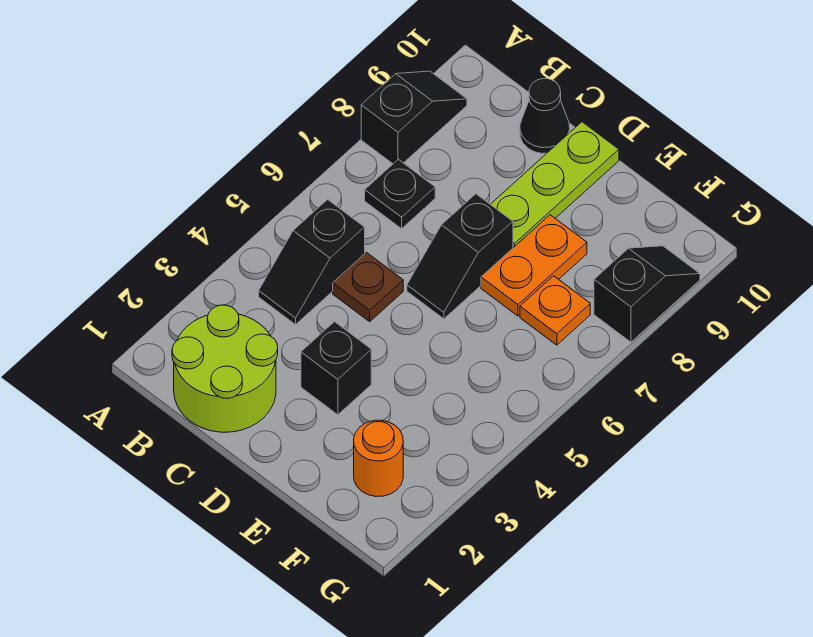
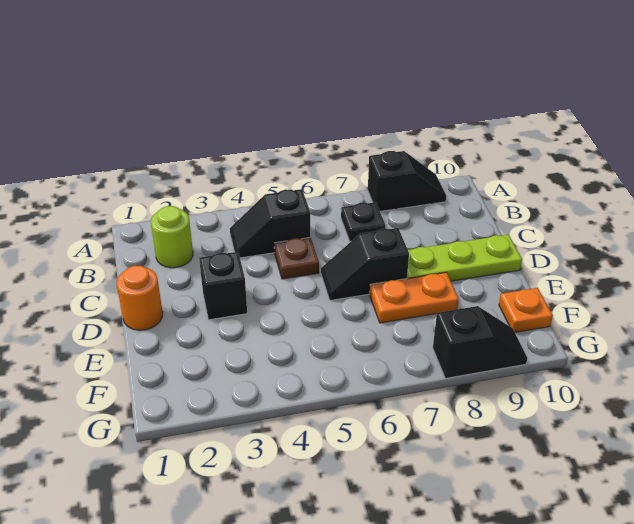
lime 2x2 round brick [172,305,278,432] -> lime 1x1 round brick [151,206,193,268]
black 1x1 cone [520,79,570,154] -> none
orange 1x1 round brick [354,420,403,497] -> orange 1x1 round brick moved to [116,266,163,330]
orange 1x1 plate [520,276,590,345] -> orange 1x1 plate moved to [499,288,553,332]

